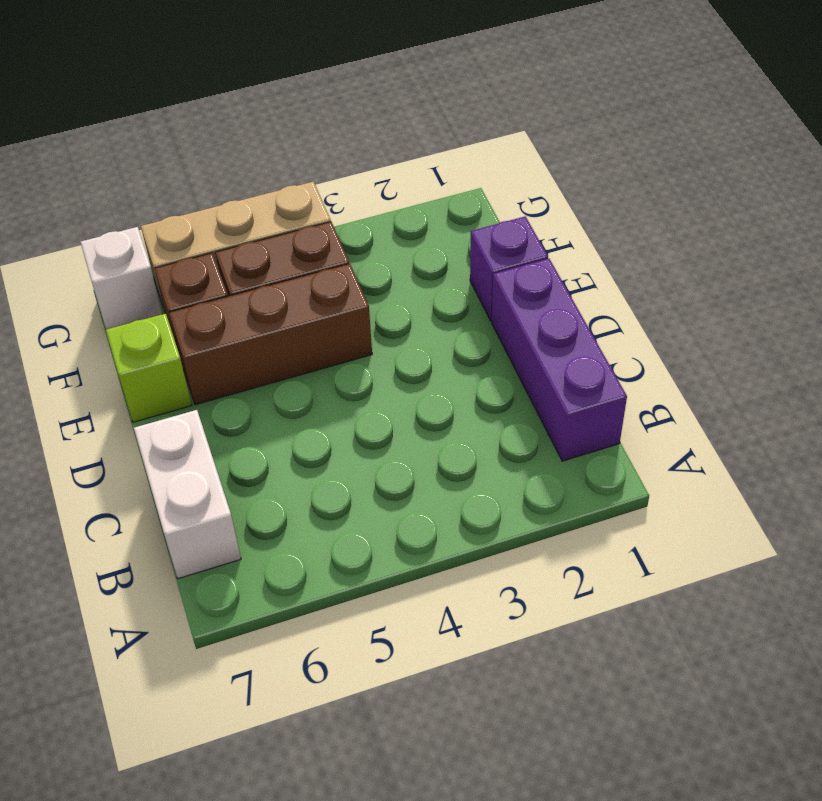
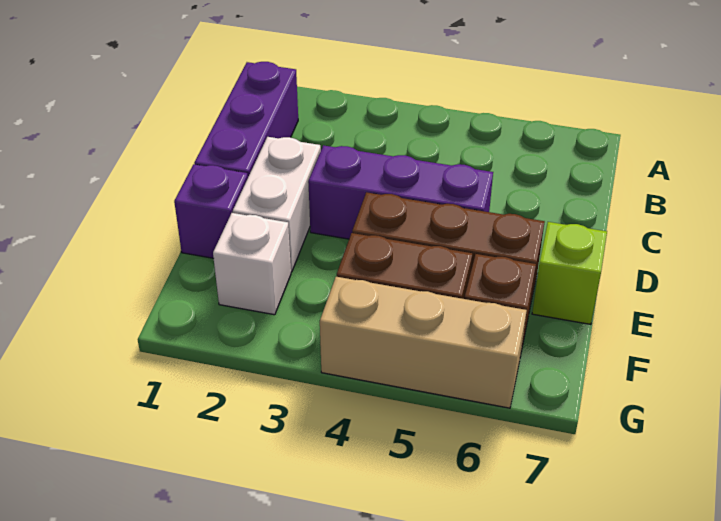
white 1x2 brick [134,410,241,579] -> white 1x2 brick moved to [233,137,321,272]
none -> purple 1x3 brick [308,145,493,239]
white 1x1 brick [81,227,162,329] -> white 1x1 brick moved to [213,213,291,315]

